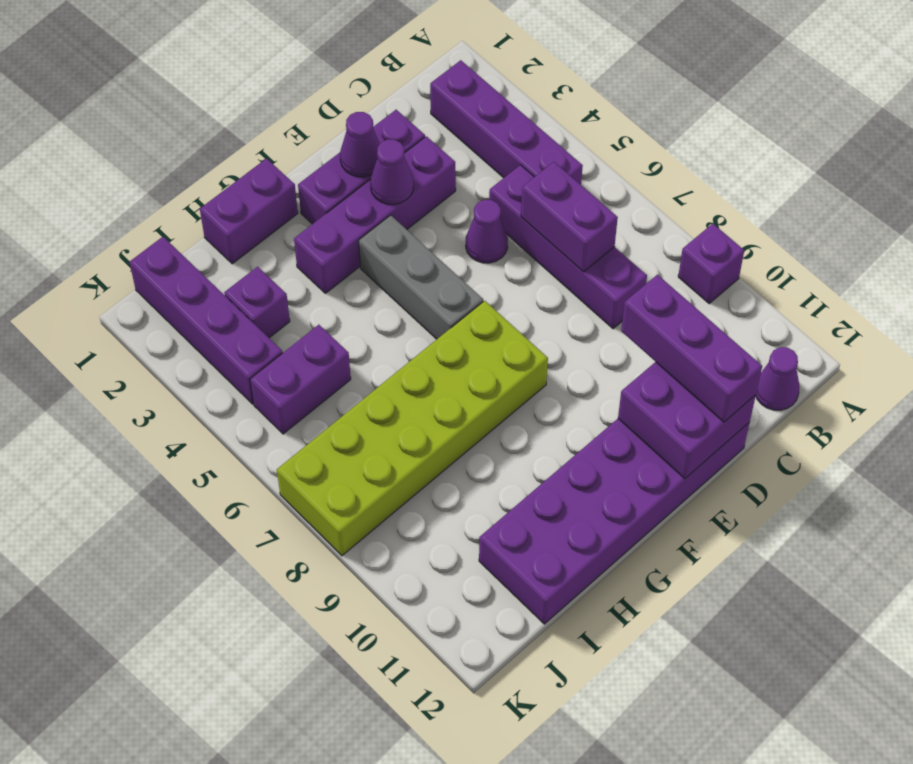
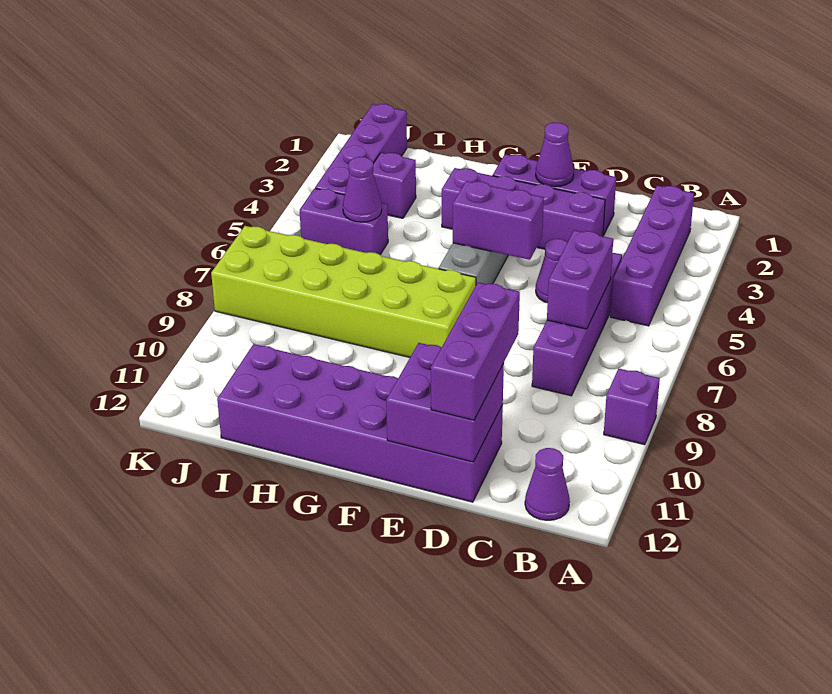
purple 1x1 cone [370,139,413,204] -> purple 1x1 cone moved to [343,157,382,222]
purple 1x2 brick [200,159,298,264] -> purple 1x2 brick moved to [453,181,544,260]

